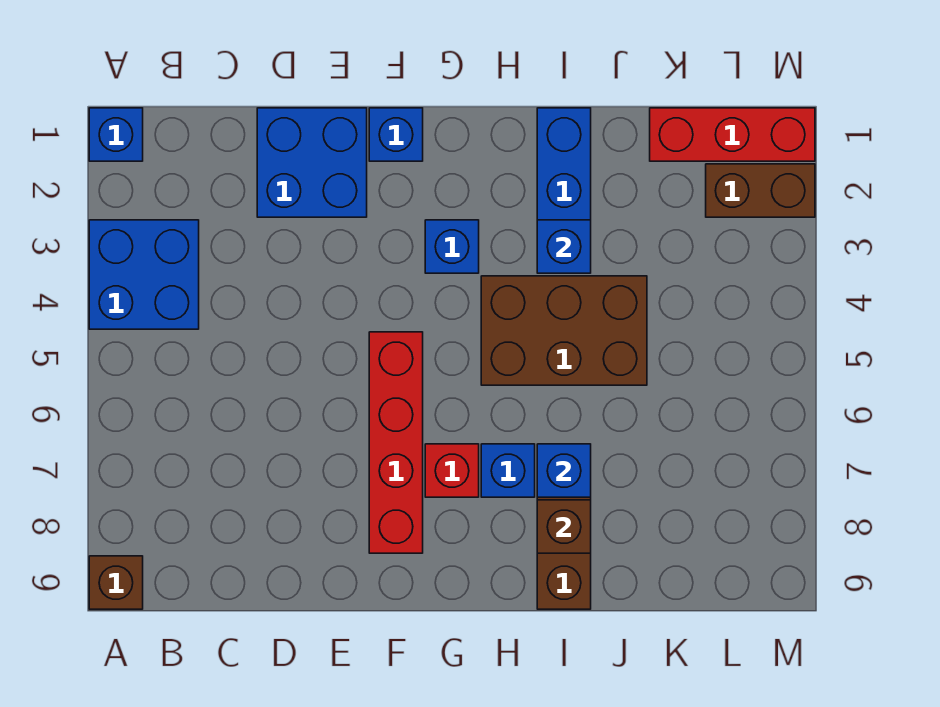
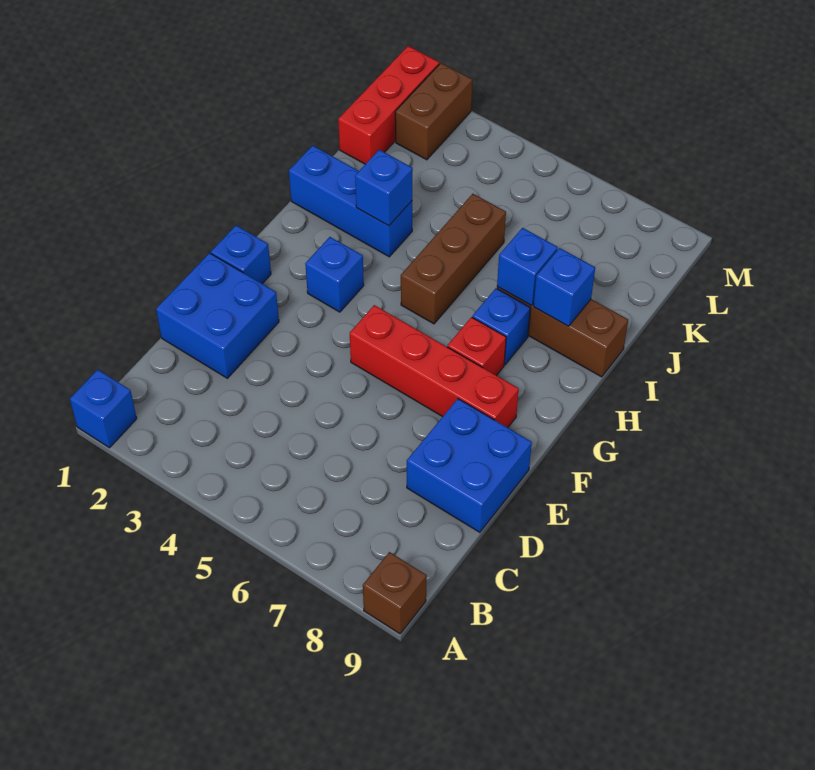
blue 2x2 brick [89,220,199,329] -> blue 2x2 brick moved to [407,399,532,532]
brown 2x3 brick [481,276,647,385] -> brown 1x3 brick [401,194,506,324]
brown 1x1 brick [537,500,591,553] -> blue 1x1 brick [534,248,595,326]

